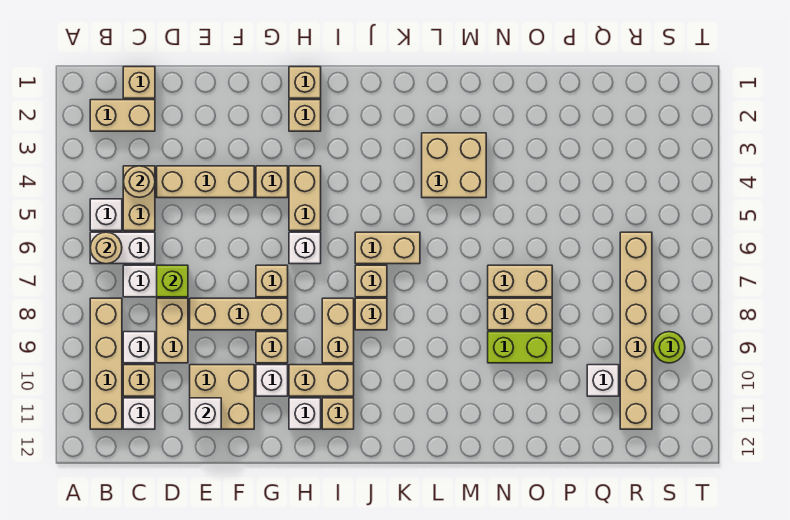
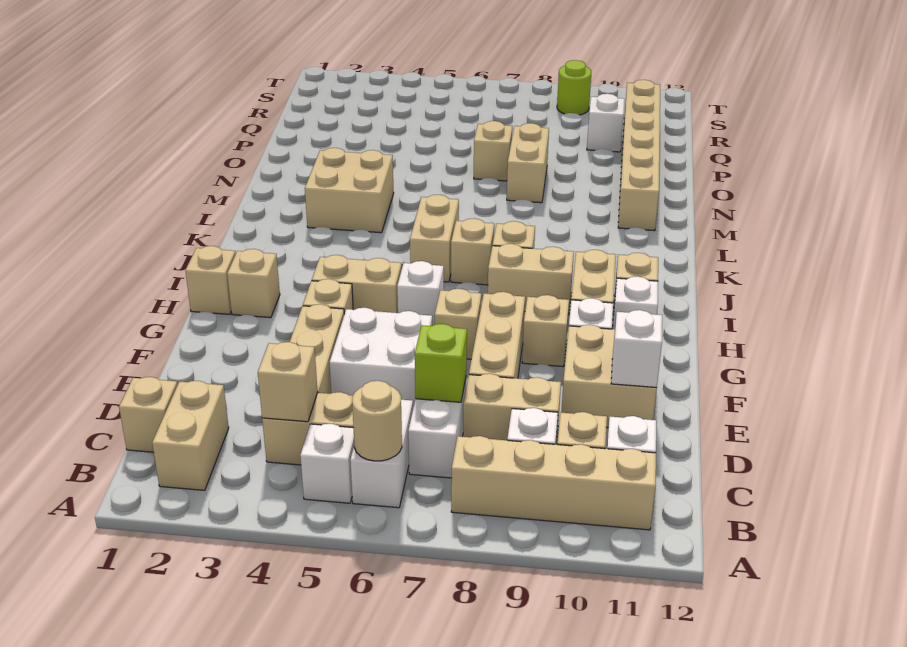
tan 1x1 round brick [124,166,155,198] -> tan 1x1 brick [258,342,318,422]
none -> white 2x2 brick [330,308,432,408]
tan 1x2 brick [488,265,552,297] -> tan 1x1 brick [474,121,512,181]
lime 1x2 brick [488,332,552,363] -> none
tan 1x6 brick [620,232,652,429] -> tan 1x6 brick turned to [618,80,660,231]

